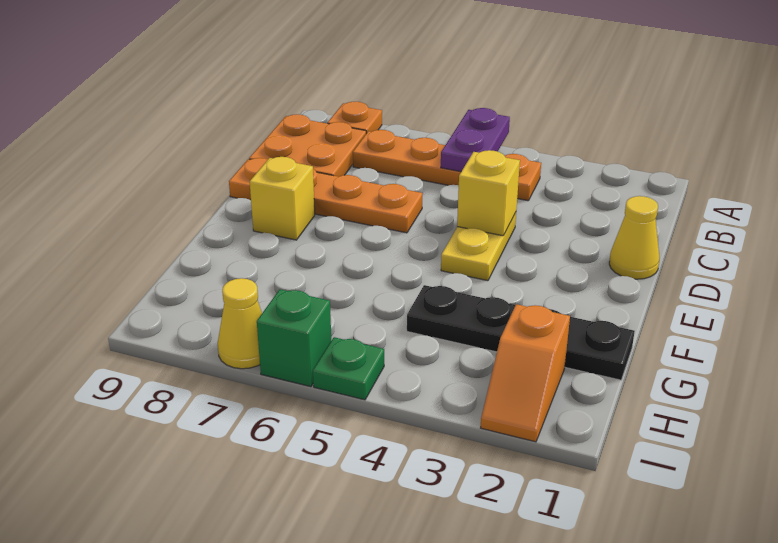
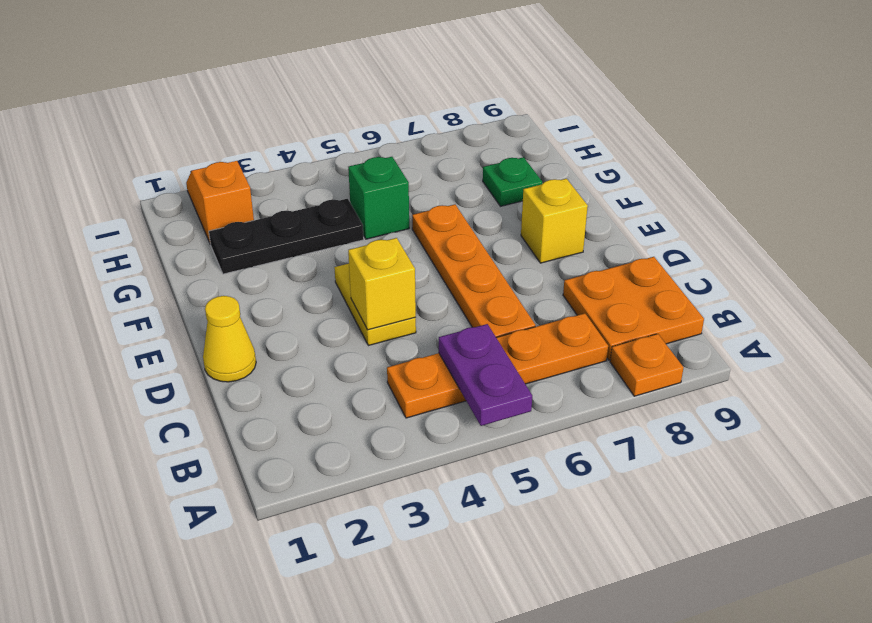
orange 1x4 plate [229,158,423,233] -> orange 1x4 plate turned to [412,204,535,337]
black 1x4 plate [407,285,635,380] -> black 1x3 plate [209,199,364,274]
green 1x1 plate [313,337,384,400] -> green 1x1 plate moved to [483,157,542,206]
green 1x1 brick [257,289,331,387] -> green 1x1 brick moved to [348,157,409,239]
yellow 1x1 cone [218,278,262,369] -> none

